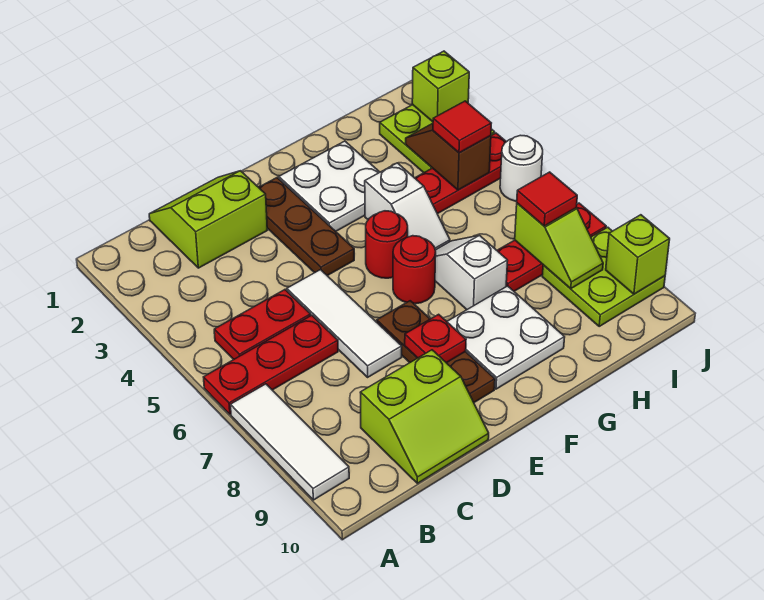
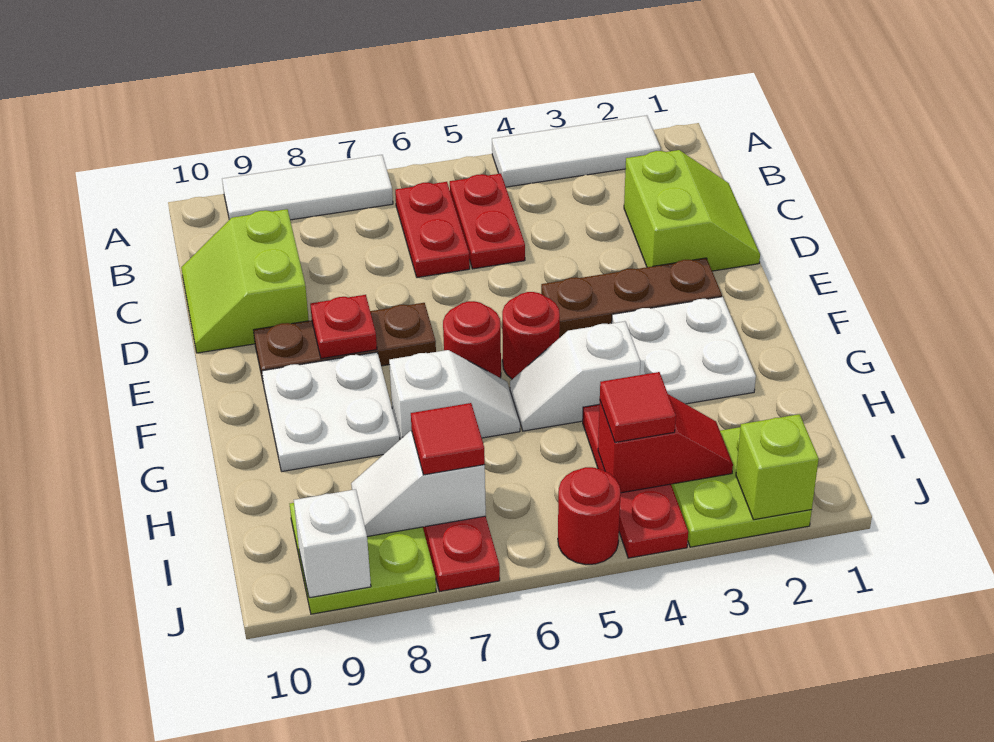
red 1x3 plate [204,315,338,414] -> red 1x2 plate [395,182,470,278]
white 1x3 tile [287,270,402,377] -> white 1x3 tile moved to [492,116,661,187]
brown 1x2 slope [406,123,491,190] -> red 1x2 slope [598,394,733,493]
lime 1x2 slope [515,203,603,289] -> white 1x2 slope [351,431,486,537]
white 1x1 round brick [500,135,543,201] -> red 1x1 round brick [558,467,621,564]
lime 1x1 brick [606,215,670,294] -> white 1x1 brick [294,489,371,598]

